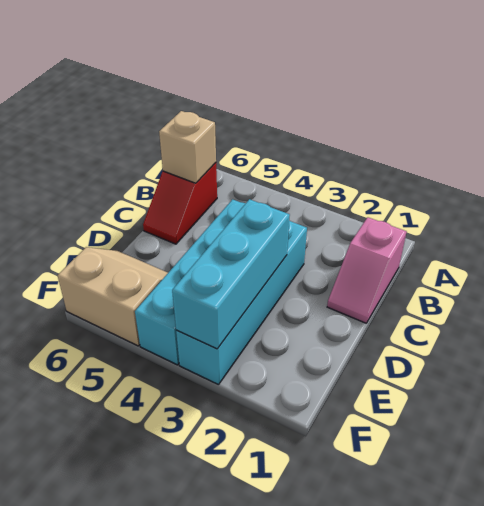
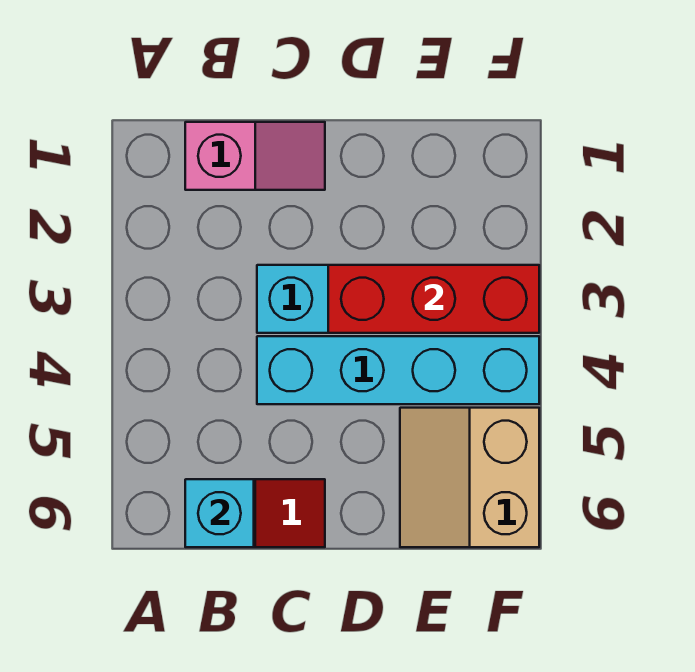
tan 1x1 brick [159,111,216,183] -> cyan 1x1 brick [185,479,254,547]
cyan 1x3 brick [172,199,290,349] -> red 1x3 brick [328,265,539,333]

